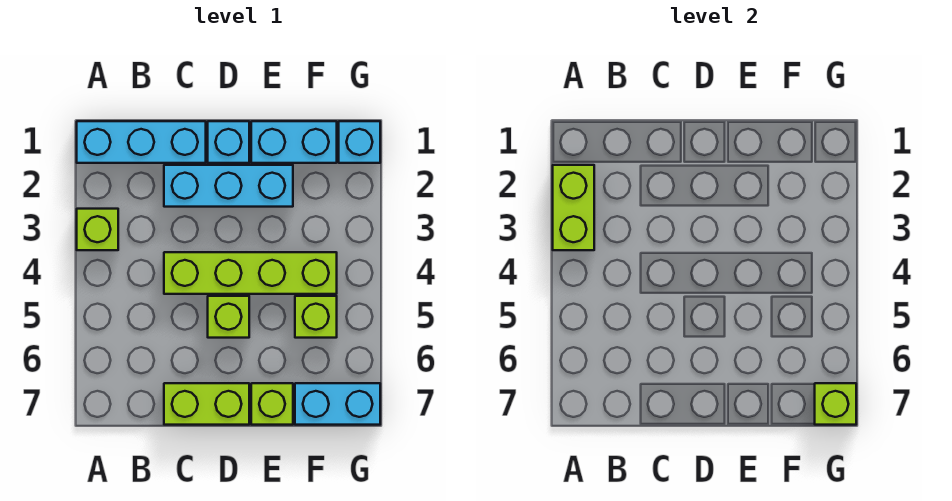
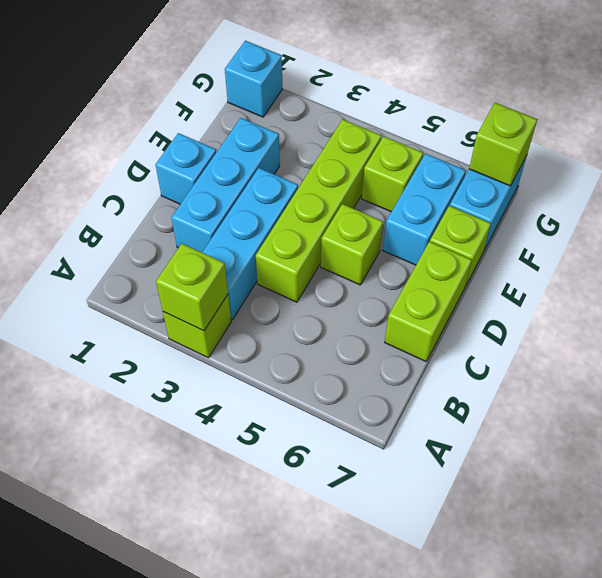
cyan 1x3 brick [77,121,206,163] -> cyan 1x3 brick moved to [202,168,298,320]
lime 1x2 brick [553,165,594,250] -> lime 1x1 brick [156,244,228,331]
cyan 1x2 brick [251,121,337,163] -> cyan 1x2 brick moved to [383,154,466,265]

